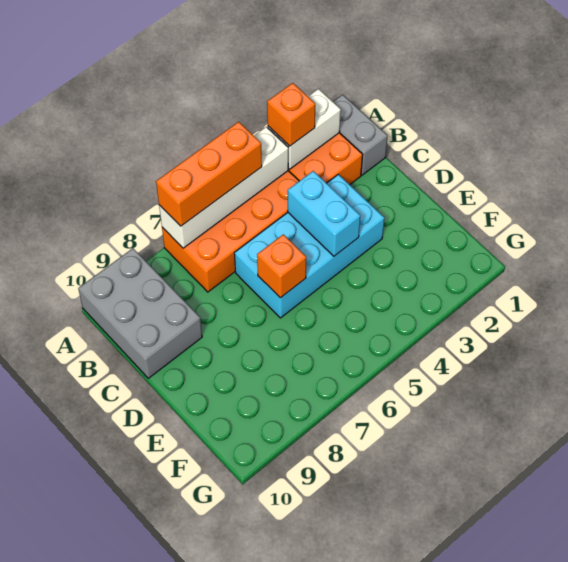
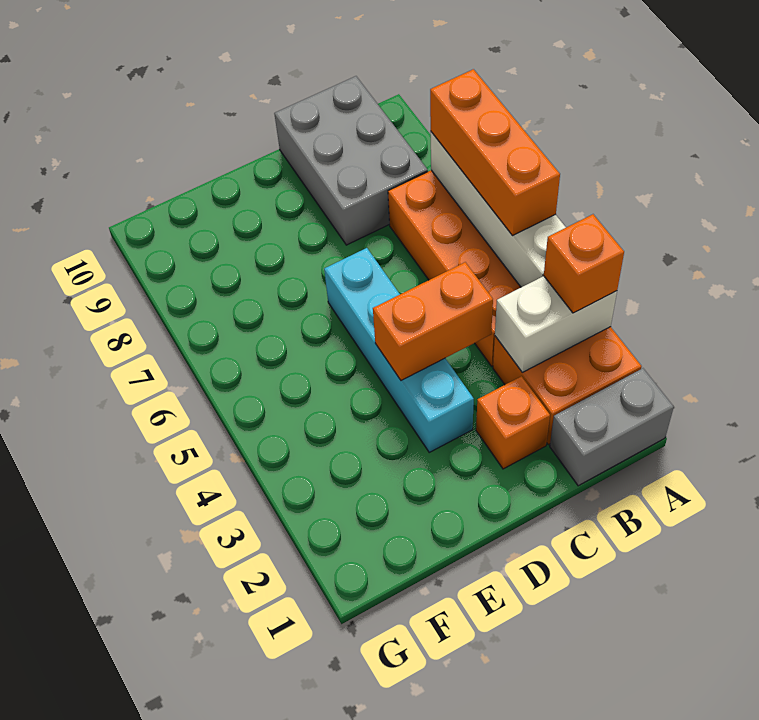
white 1x2 brick [268,89,341,169] -> white 1x2 brick turned to [495,276,617,372]
grey 2x3 brick [78,248,202,378] -> grey 2x3 brick turned to [274,76,428,245]
cyan 2x4 brick [235,174,384,318] -> cyan 1x4 brick [324,248,474,452]
cyan 1x2 brick [288,171,360,256] -> orange 1x2 brick [373,262,493,380]
orange 1x1 brick [257,234,306,298] -> orange 1x1 brick moved to [476,376,550,469]

